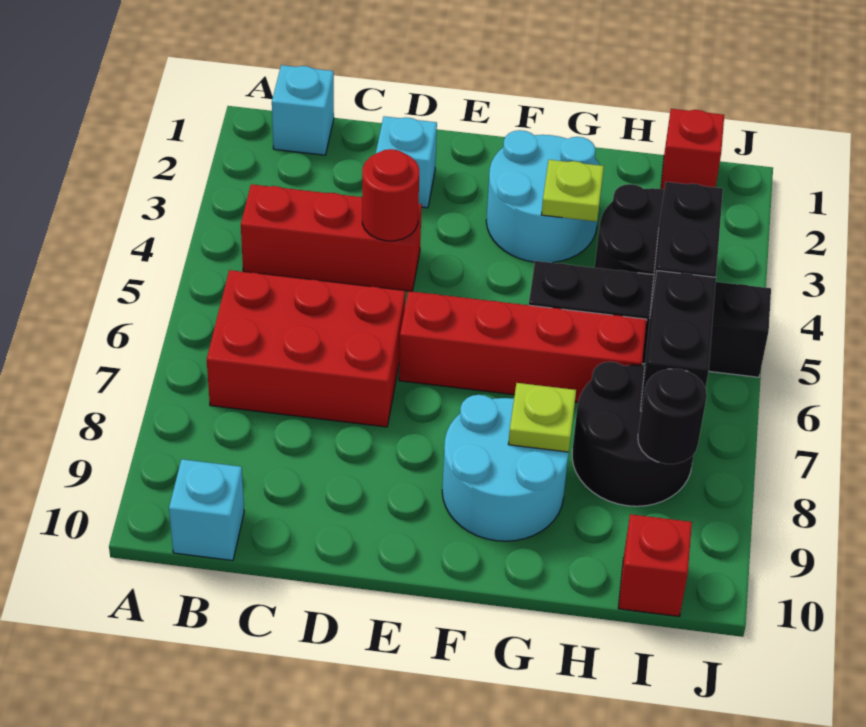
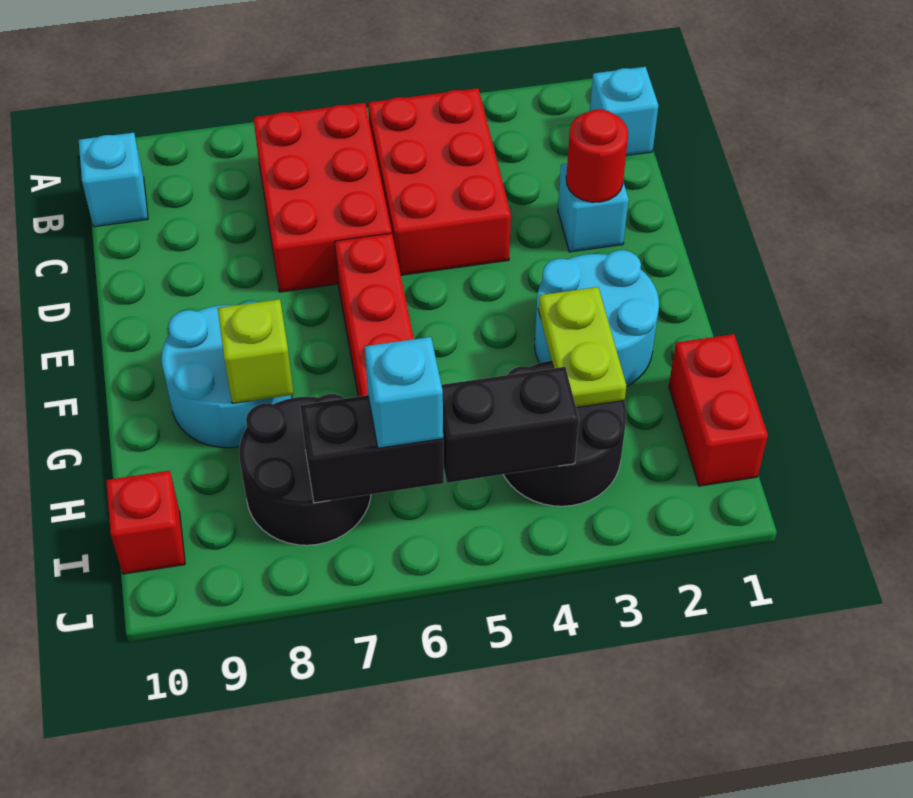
red 1x3 brick [241,184,422,292] -> red 2x3 brick [368,88,511,275]
red 1x1 round brick [362,149,419,241] -> red 1x1 round brick moved to [566,109,628,202]
lime 1x1 plate [541,160,604,222] -> lime 1x2 plate [539,287,627,408]
black 1x4 brick [529,261,771,377] -> none
lime 1x1 plate [508,383,576,452] -> lime 1x1 brick [218,299,294,404]
red 1x1 brick [661,109,724,189] -> red 1x2 brick [669,334,768,486]
none -> cyan 1x1 brick [365,337,443,448]
black 1x1 round brick [638,369,707,464] -> none

